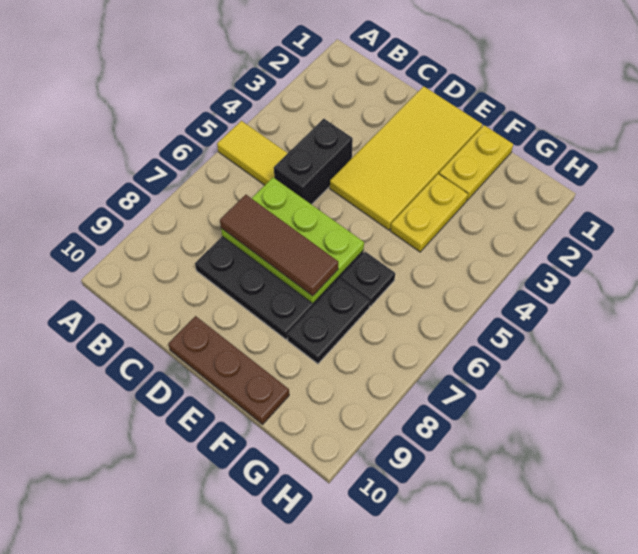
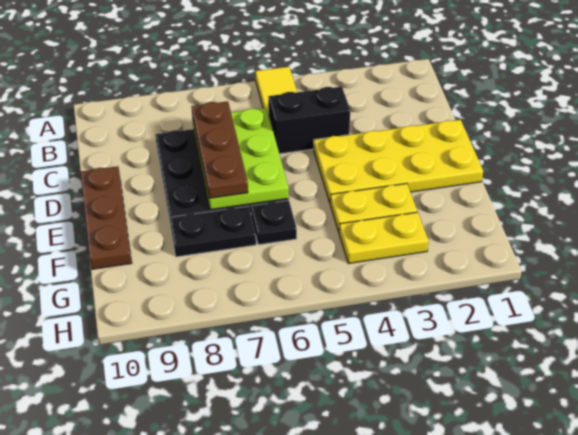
brown 1x3 tile [220,195,338,296] -> brown 1x3 plate [191,101,248,198]
yellow 2x4 tile [330,86,482,230] -> yellow 2x4 plate [314,120,483,203]
yellow 1x2 plate [439,125,513,200] -> yellow 1x2 plate moved to [339,212,429,264]

